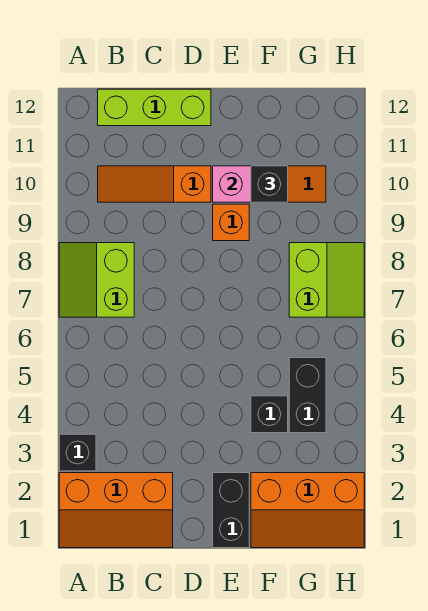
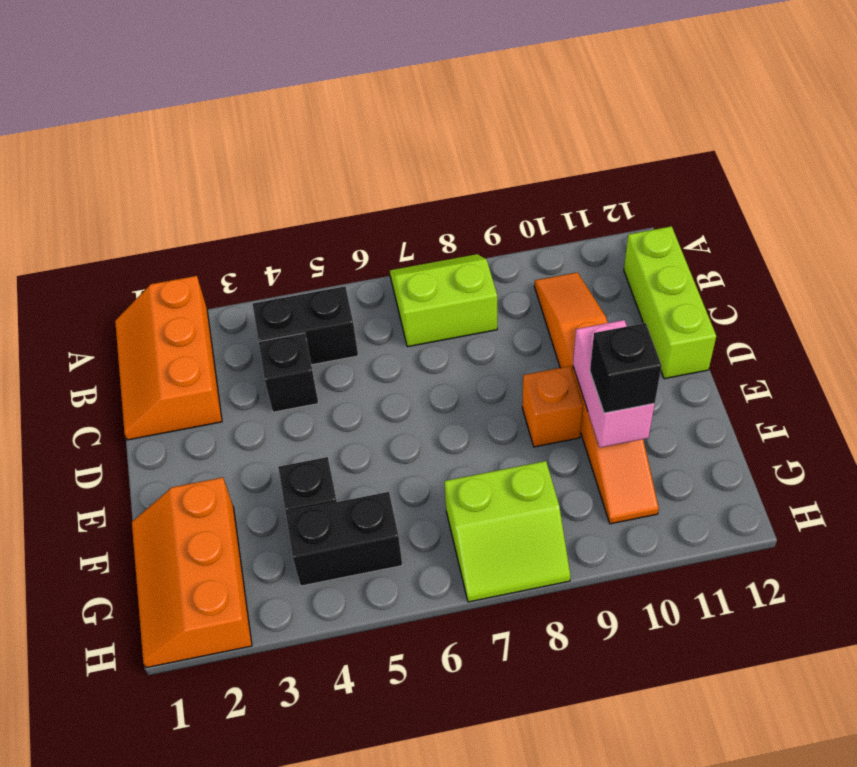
black 1x1 brick [59,434,96,471] -> black 1x1 brick moved to [259,333,318,412]
black 1x2 brick [213,473,249,548] -> black 1x2 brick moved to [253,286,358,365]

